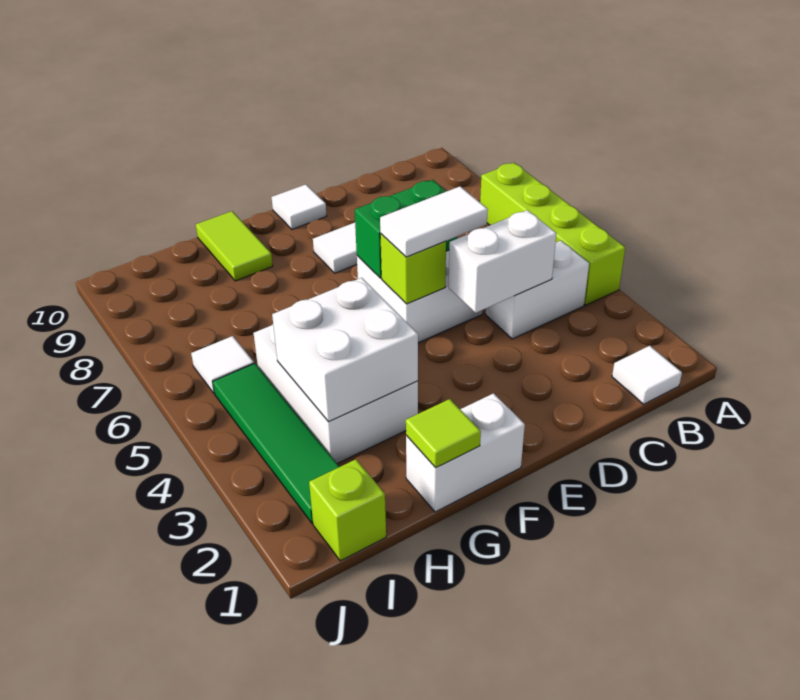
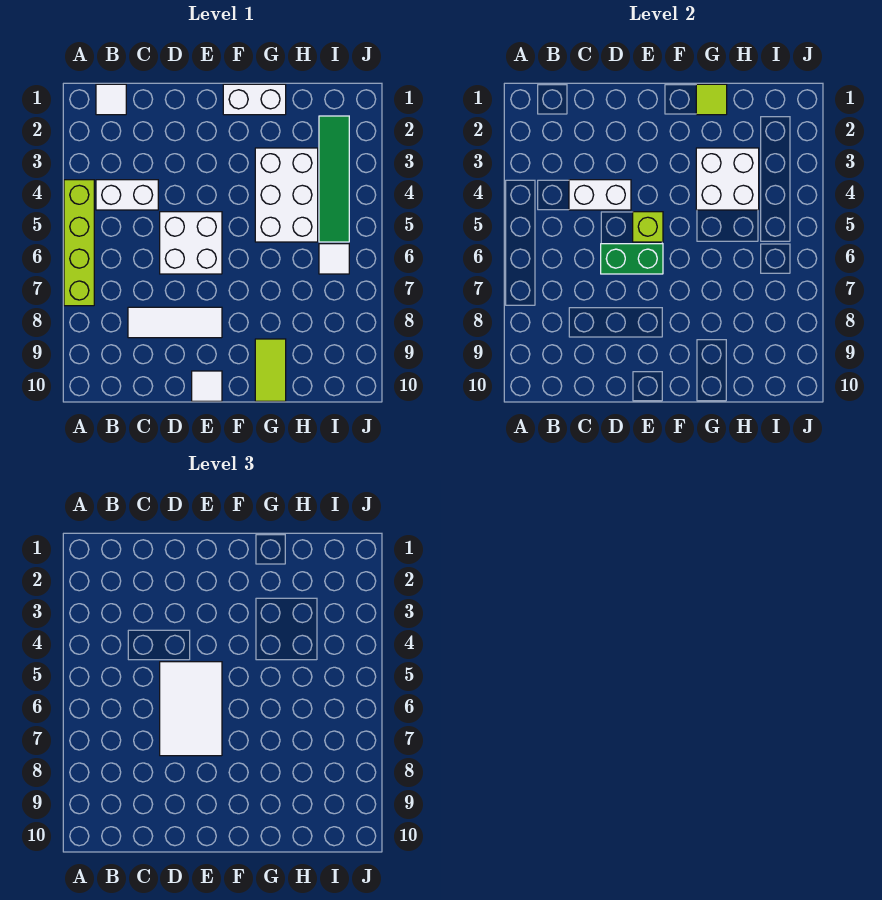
white 1x2 tile [380,186,488,257] -> white 2x3 tile [160,662,222,756]
lime 1x1 brick [309,459,386,561] -> none

